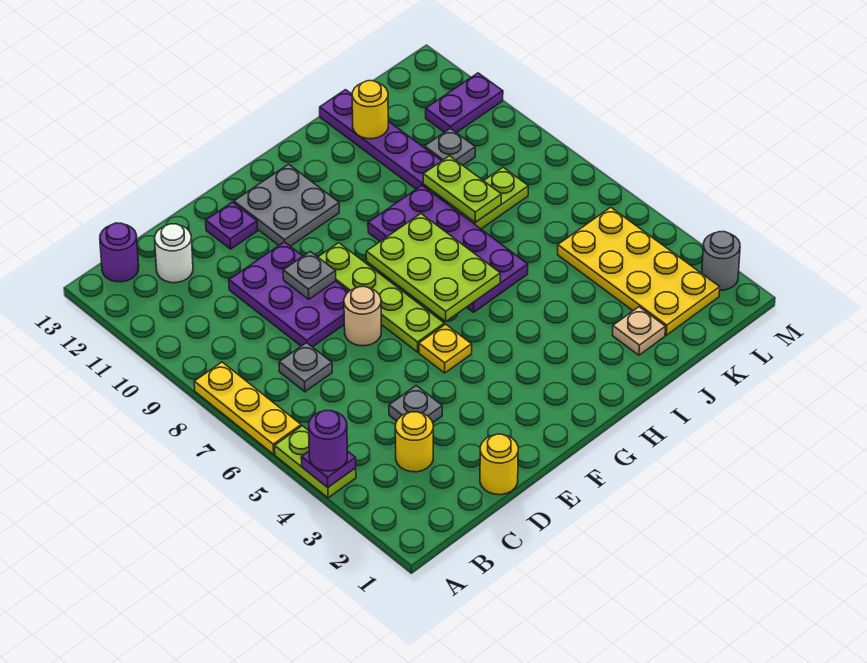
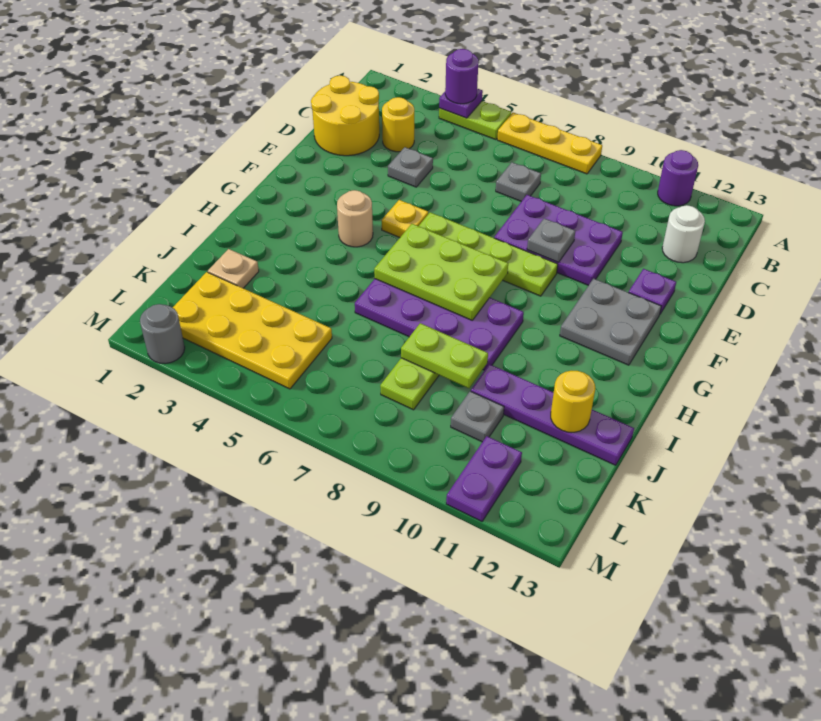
purple 1x1 round brick [100,223,139,282] -> purple 1x1 round brick moved to [658,150,698,206]
yellow 1x1 round brick [480,434,518,495] -> yellow 2x2 round brick [311,76,379,156]
tan 1x1 round brick [344,287,381,346] -> tan 1x1 round brick moved to [337,190,373,247]

